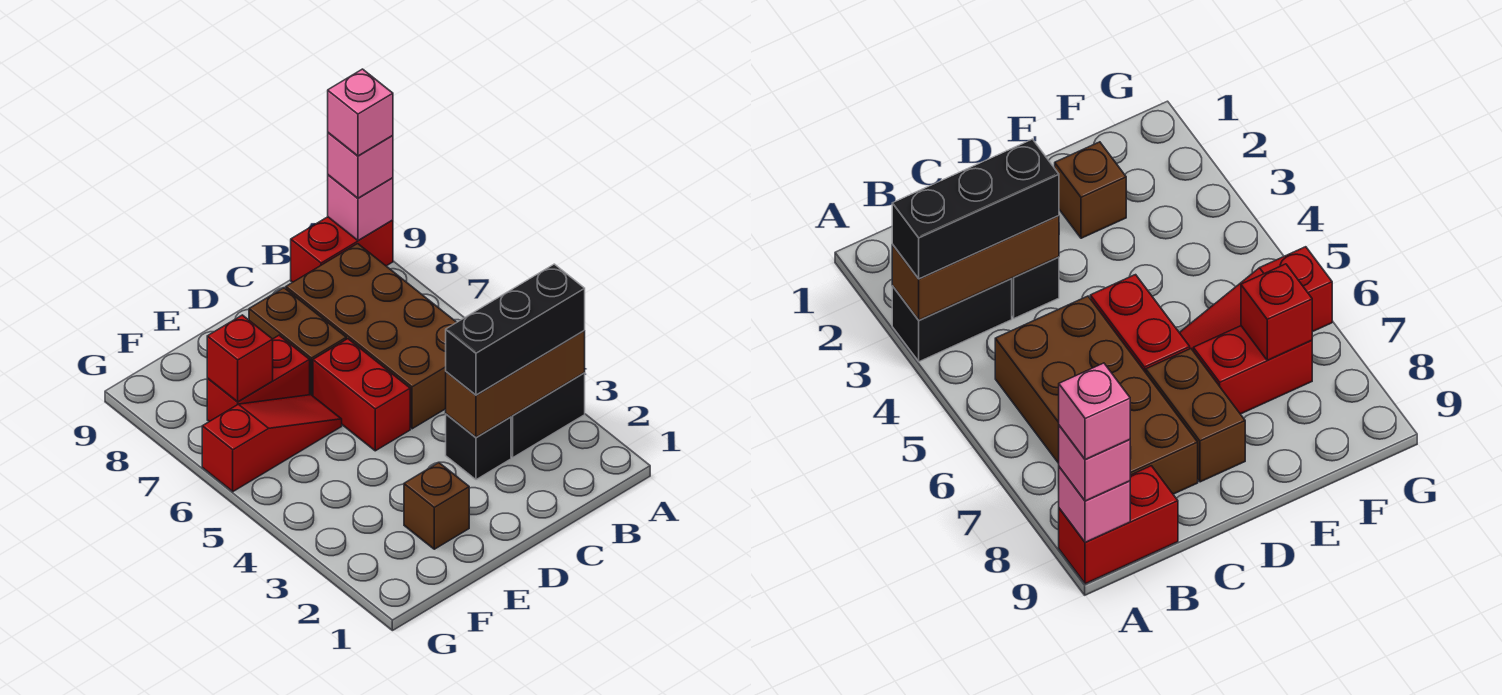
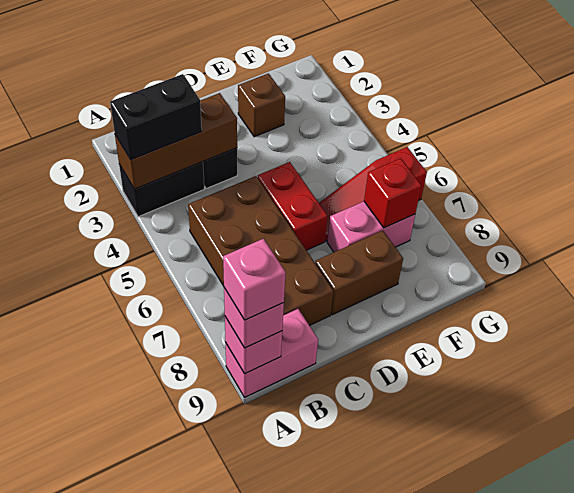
black 1x3 brick [446,264,585,395] -> black 1x2 brick [110,74,202,159]
red 1x2 brick [291,217,393,282] -> pink 1x2 brick [225,309,318,397]
brown 1x2 brick [249,288,346,396] -> brown 1x2 brick turned to [315,231,403,315]
red 1x2 brick [207,335,310,422] -> pink 1x2 brick [327,202,415,252]

